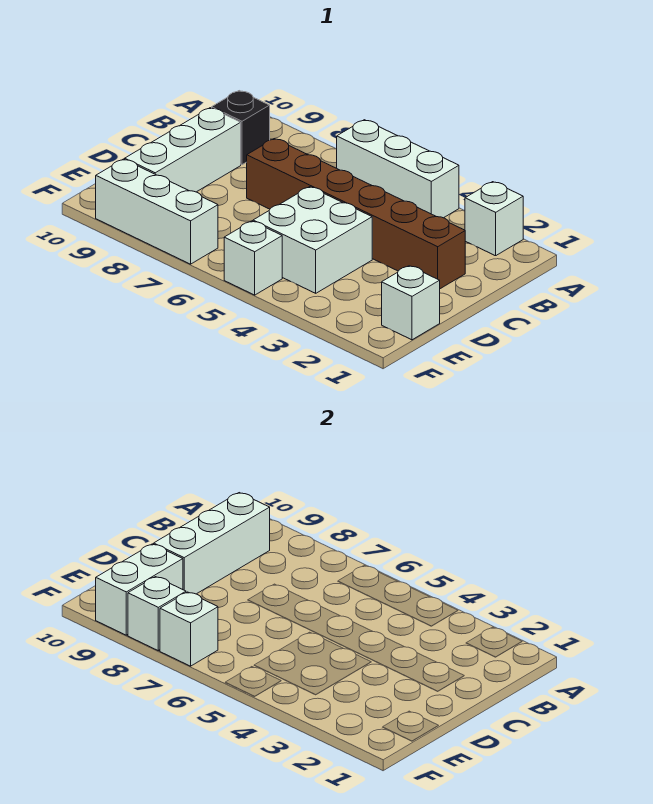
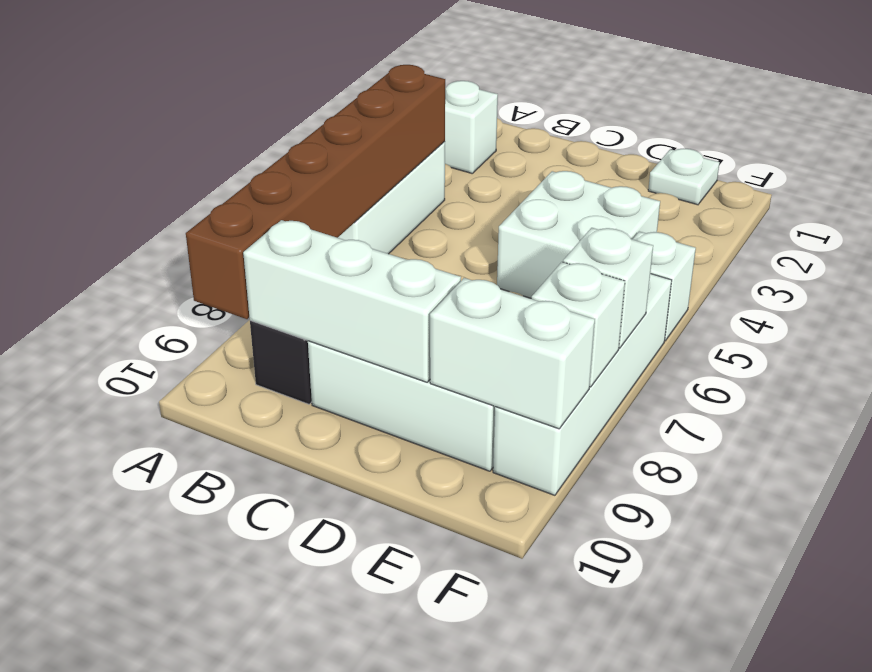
brown 1x6 brick [247,139,465,289] -> brown 1x6 brick moved to [186,65,445,319]
white 1x1 brick [382,266,440,340] -> white 1x1 plate [648,149,719,205]
white 1x3 brick [96,159,218,264] -> white 1x4 brick [493,273,672,495]

